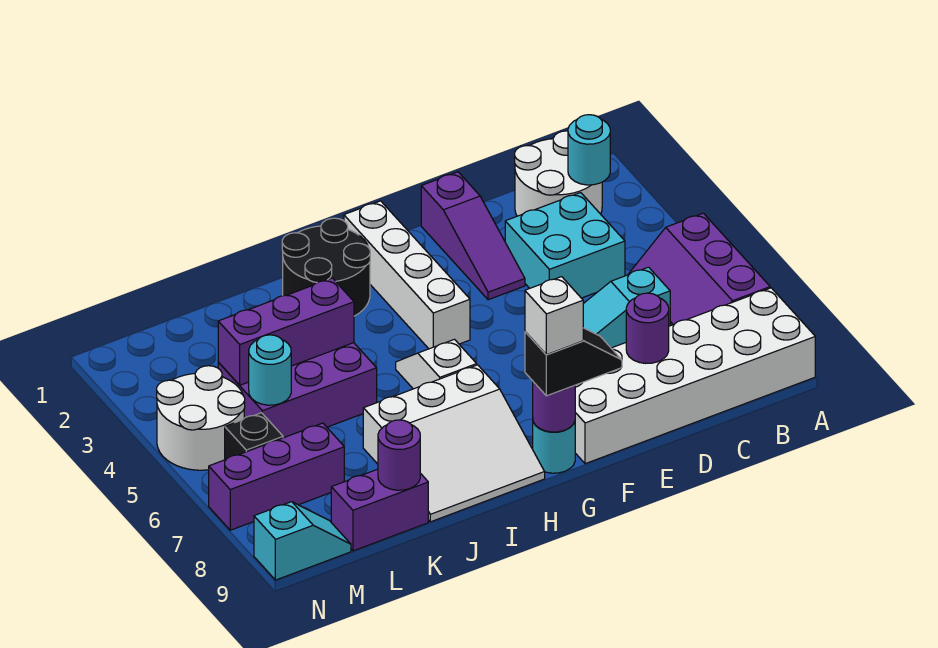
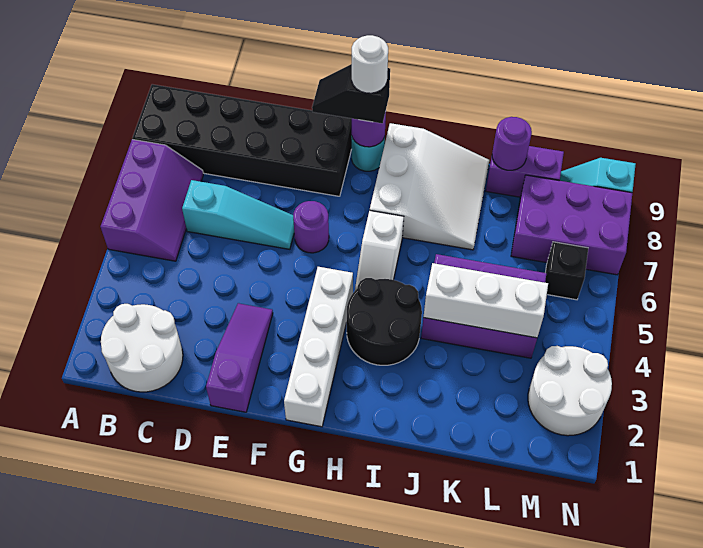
white 2x6 brick [575,288,815,464] -> black 2x6 brick [132,84,352,196]
cyan 1x1 round brick [568,115,610,185] -> none
cyan 2x2 brick [505,193,625,298] -> none
purple 1x1 round brick [626,293,669,363] -> purple 1x1 round brick moved to [293,201,329,253]
white 1x1 brick [525,277,583,355] -> white 1x1 round brick [352,35,388,93]
black 2x2 round brick [282,218,370,316] -> black 2x2 round brick moved to [347,278,422,365]
white 3x3 slope [363,365,545,522] -> white 3x3 slope turned to [370,123,489,250]
purple 1x3 brick [218,278,354,385] -> white 1x3 brick [423,263,548,338]
cyan 1x1 round brick [249,335,291,405] -> none
purple 1x3 brick [209,423,344,530] -> purple 2x3 brick [511,175,632,275]
white 2x2 round brick [157,366,245,470] -> white 2x2 round brick moved to [528,346,612,436]

